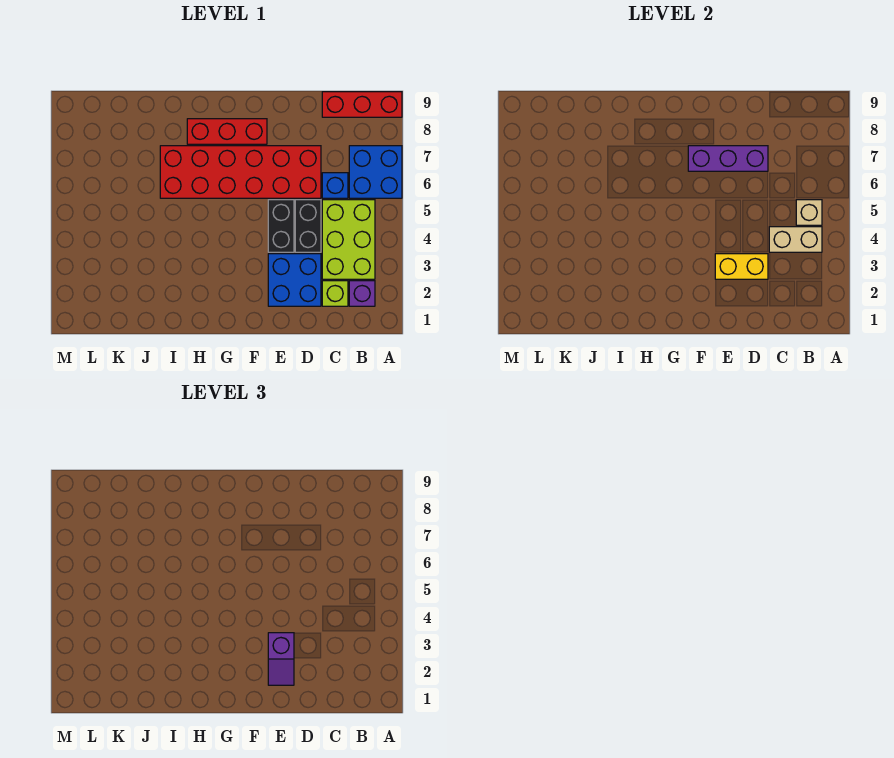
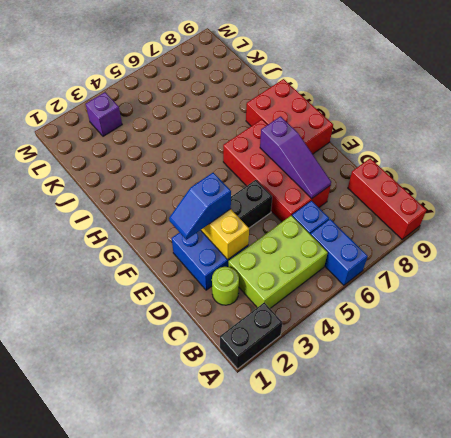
blue 2x2 brick [349,146,402,198] -> blue 1x2 brick [311,219,368,285]
purple 1x1 brick [349,281,375,306] -> purple 1x1 brick moved to [86,92,122,136]
tan 1x2 brick [769,227,822,252] -> none
tan 1x1 brick [796,200,822,225] -> none
lime 1x1 brick [322,281,348,306] -> lime 1x1 round brick [212,267,239,305]
black 1x2 brick [295,200,321,252] -> black 1x2 brick moved to [220,302,283,369]
red 2x6 brick [160,146,321,198] -> red 2x4 brick [223,119,331,222]
purple 1x3 brick [688,146,768,171] -> purple 1x3 slope [260,116,331,199]
purple 1x2 slope [268,633,294,685] -> blue 1x2 slope [169,173,231,240]
red 1x3 brick [187,119,267,144] -> red 2x3 brick [246,79,333,154]

